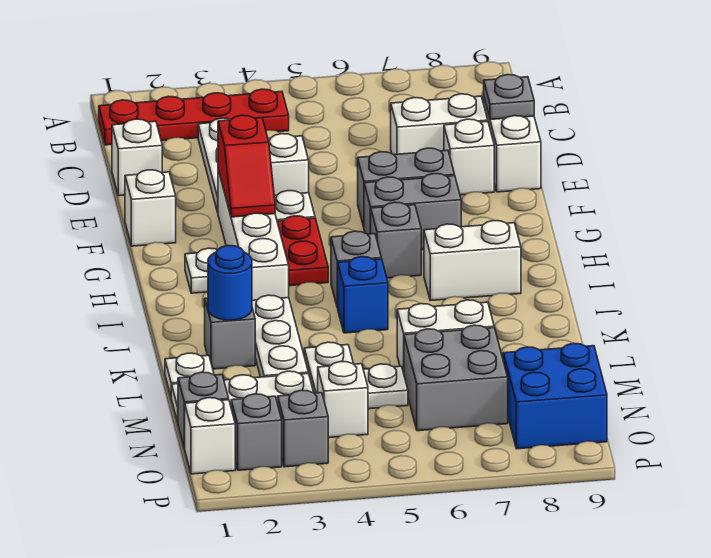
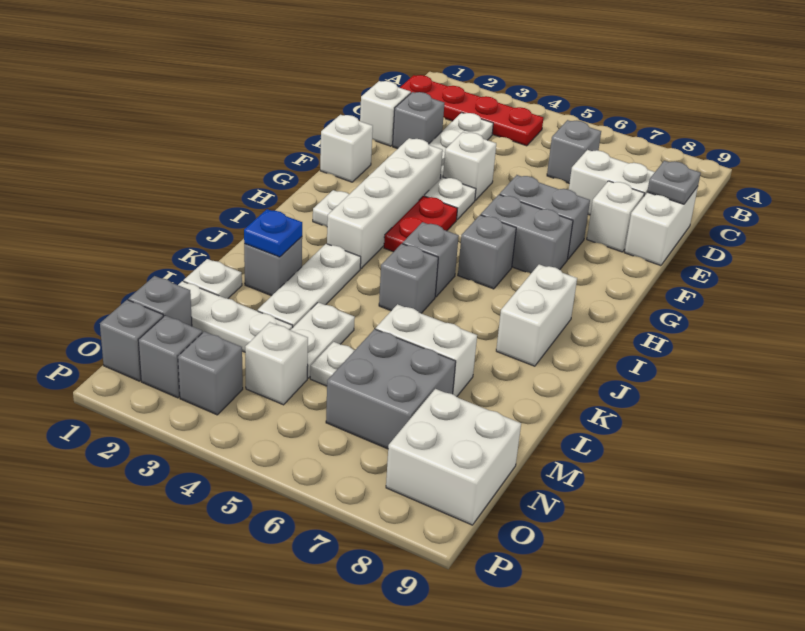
none -> grey 1x1 brick [547,120,601,183]
none -> grey 1x1 brick [393,92,444,149]
red 1x2 slope [218,115,275,217] -> none
white 1x2 brick [424,221,521,301] -> white 1x2 brick turned to [496,264,577,366]
blue 1x1 brick [337,257,388,333] -> grey 1x1 brick [379,244,438,313]
blue 1x1 round brick [208,246,252,320] -> blue 1x1 plate [244,209,302,257]
blue 2x2 brick [503,343,607,449] -> white 2x2 brick [386,389,521,525]
white 1x1 brick [185,398,235,474] -> grey 1x1 brick [100,300,163,381]

